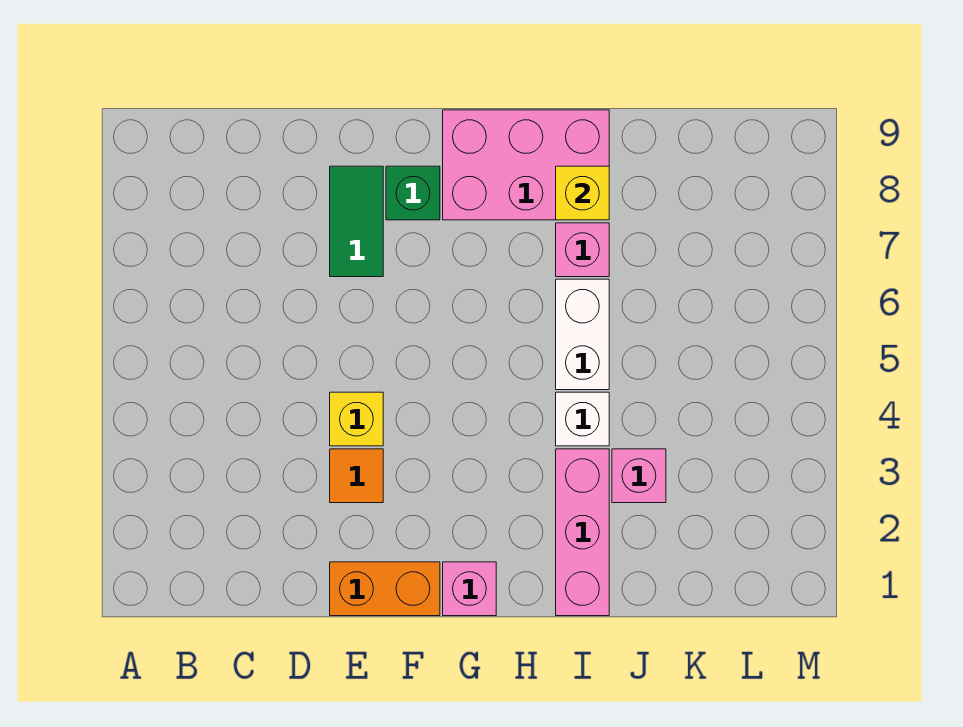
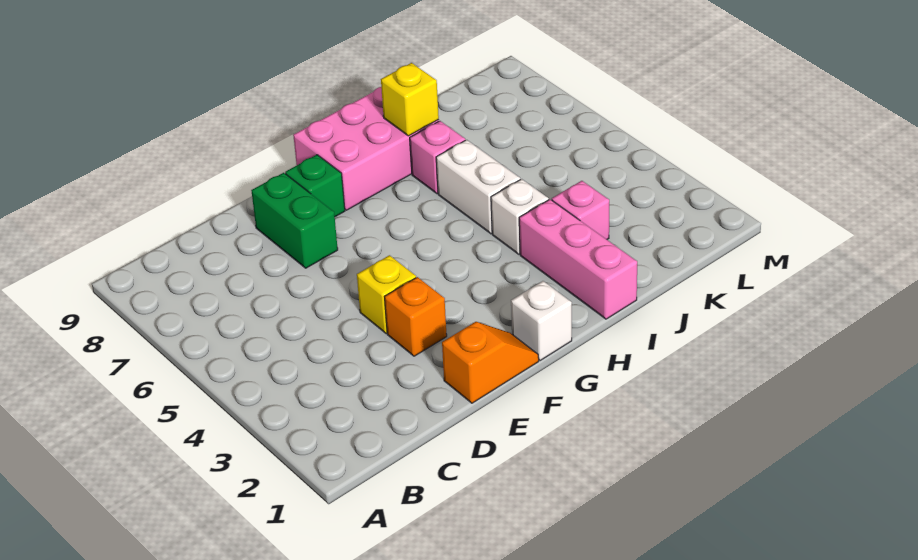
orange 1x2 brick [330,562,440,616] -> orange 1x2 slope [442,322,539,403]
orange 1x1 tile [330,449,383,503] -> orange 1x1 brick [385,277,447,356]
green 1x2 tile [330,166,383,277] -> green 1x2 brick [251,173,338,268]
pink 1x1 brick [443,562,496,616] -> white 1x1 brick [511,281,572,361]

